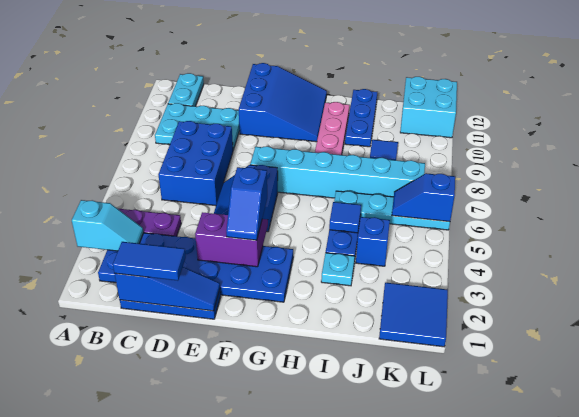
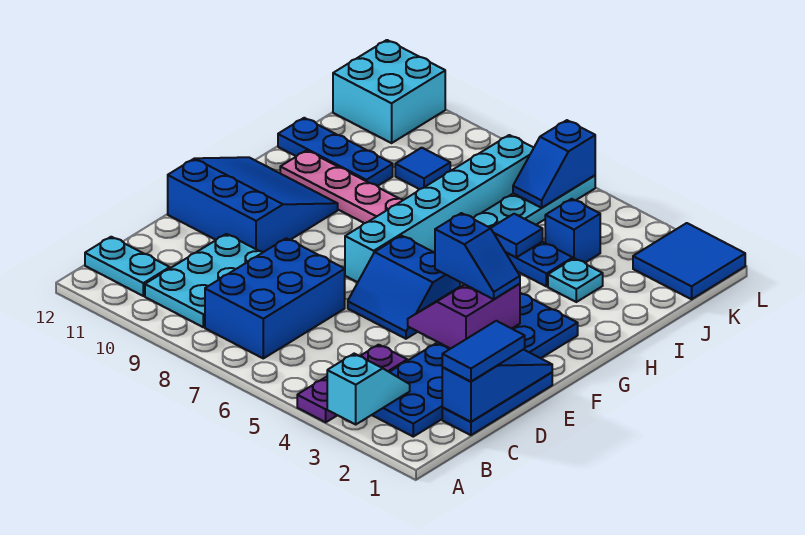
blue 2x3 brick [158,121,233,206] -> blue 2x3 brick turned to [205,238,345,358]

